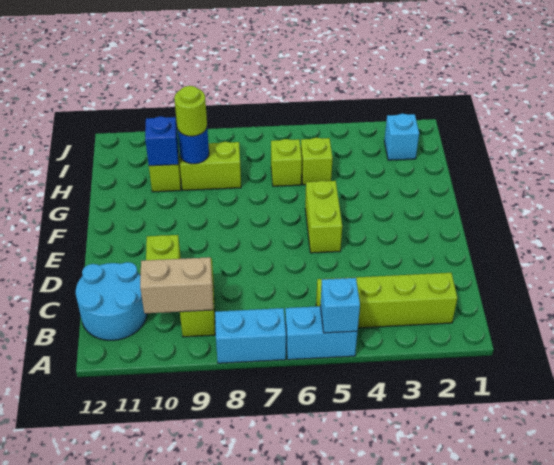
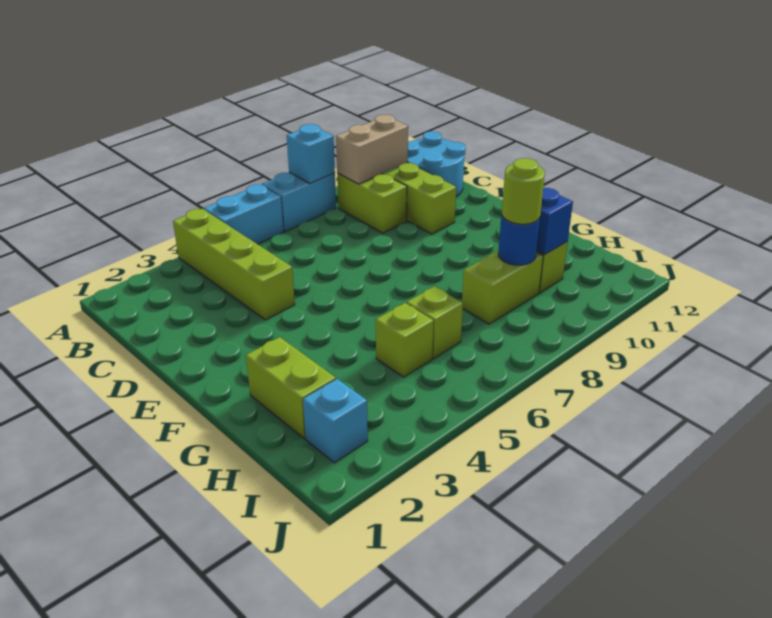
cyan 1x1 brick [320,278,360,333] -> cyan 1x1 brick moved to [287,124,335,183]
lime 1x4 brick [316,273,457,328] -> lime 1x4 brick turned to [173,209,295,320]
lime 1x2 brick [305,181,342,253] -> lime 1x2 brick moved to [246,337,336,439]

